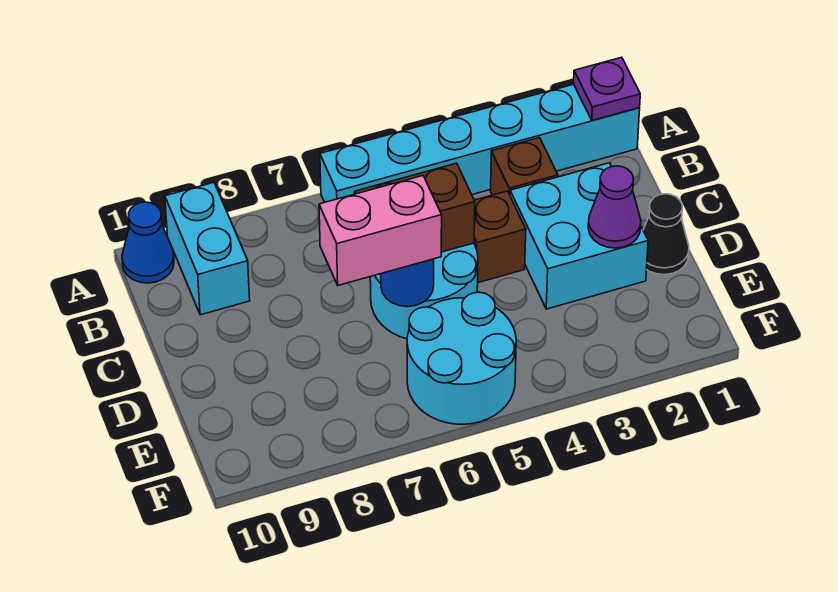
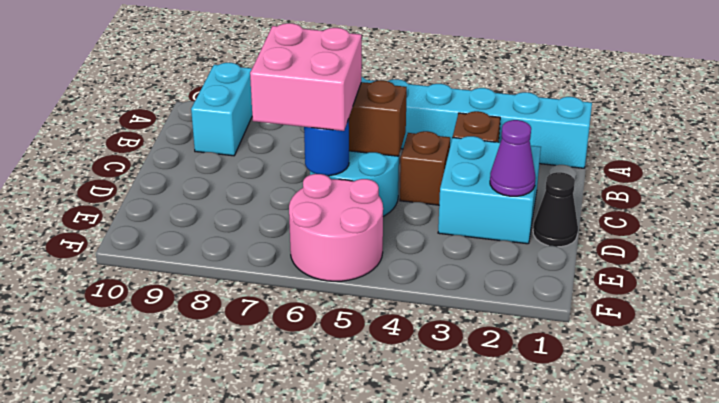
purple 1x1 plate [574,57,640,120] -> none
blue 1x1 cone [122,202,174,283] -> none
pink 1x2 brick [319,176,442,285] -> pink 2x2 brick [250,23,362,131]
cyan 2x2 round brick [407,292,516,424] -> pink 2x2 round brick [289,174,383,281]

